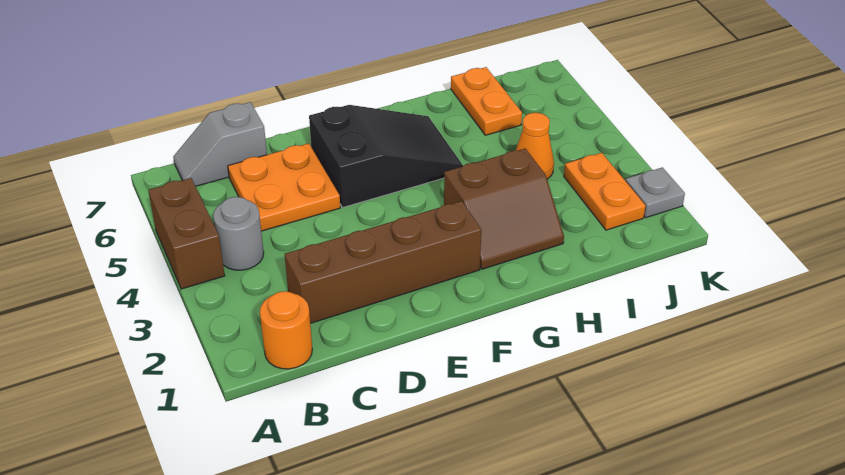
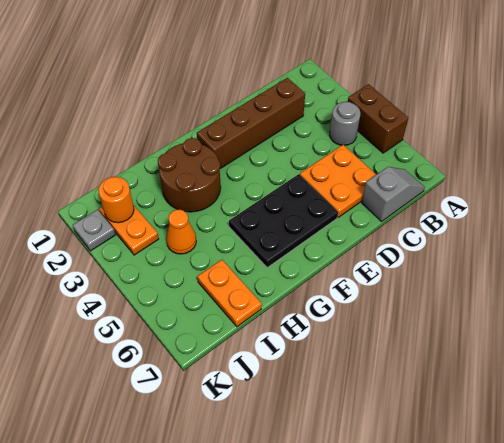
orange 1x1 round brick [260,291,312,369] -> orange 1x1 round brick moved to [98,177,134,223]
black 2x3 slope [309,105,463,208] -> black 2x3 plate [229,174,338,268]
brown 2x2 slope [444,149,564,269] -> brown 2x2 round brick [158,138,221,212]

